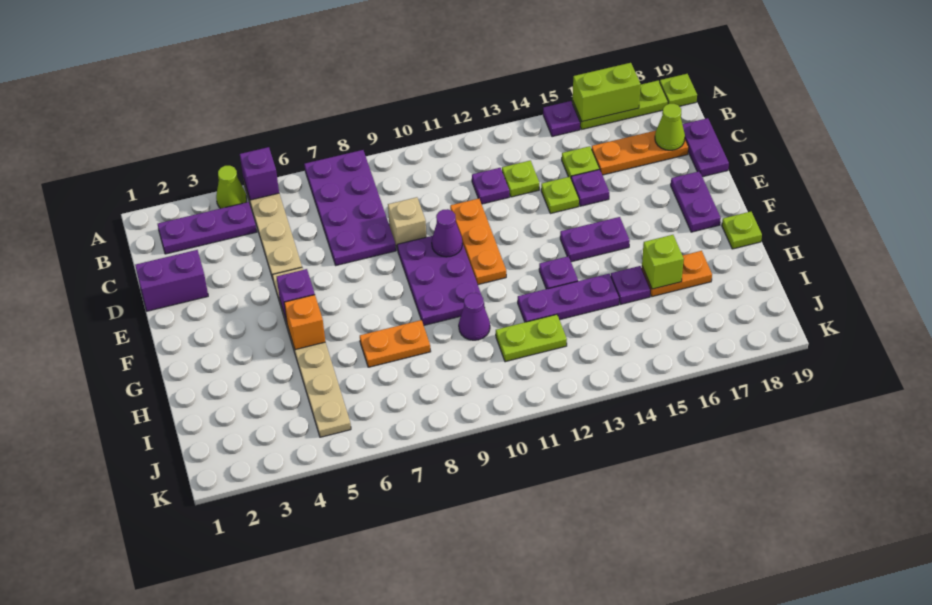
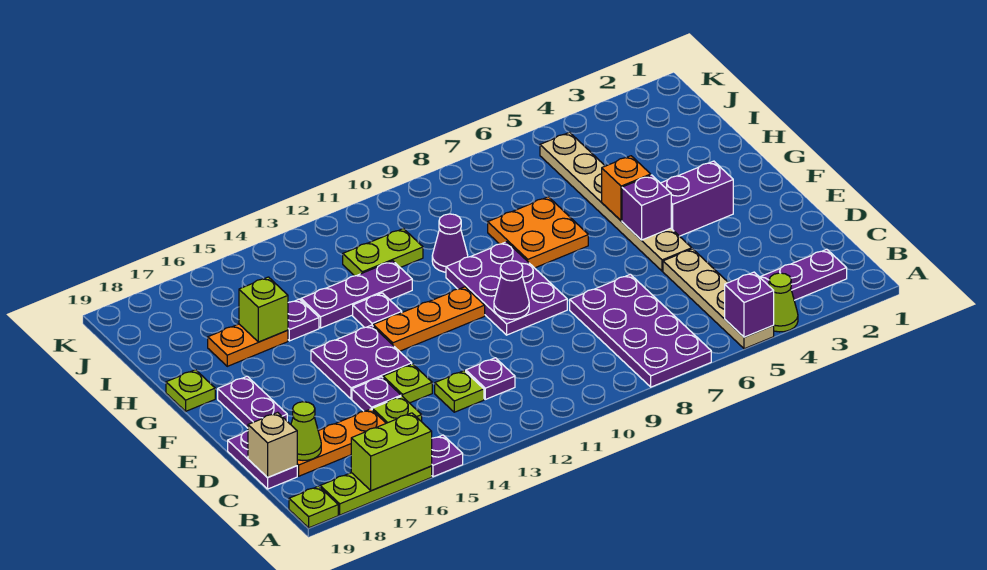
purple 1x2 brick [135,250,208,311] -> purple 1x2 brick moved to [661,161,733,236]
tan 1x1 brick [388,197,426,250] -> tan 1x1 brick moved to [248,412,297,478]
orange 1x3 plate [450,198,506,285] -> orange 1x3 plate turned to [373,287,485,351]
purple 1x2 plate [560,217,630,262] -> purple 2x2 plate [311,325,412,399]
orange 1x2 plate [360,320,431,367] -> orange 2x2 plate [488,197,588,268]

